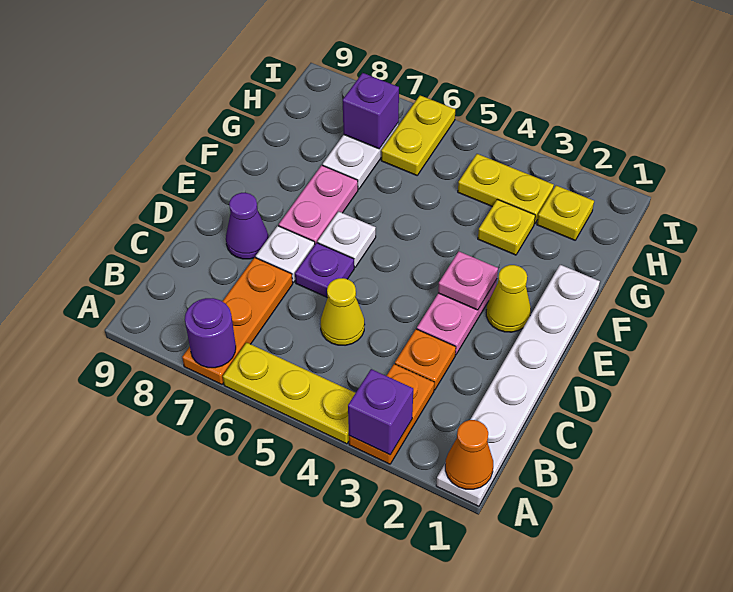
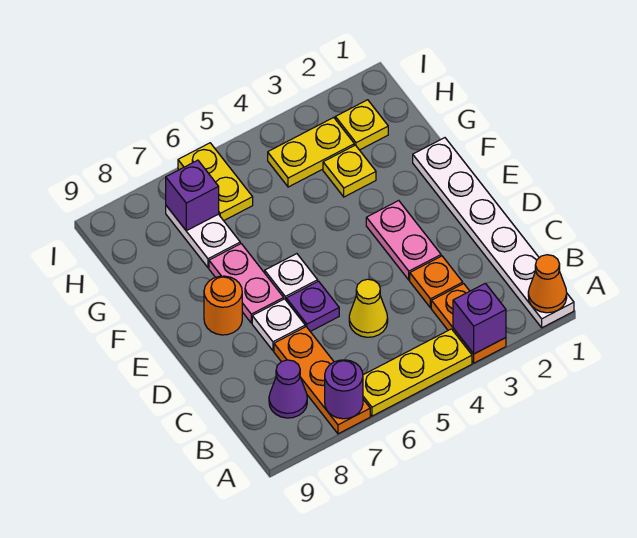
purple 1x1 cone [226,193,268,259] -> purple 1x1 cone moved to [269,360,307,418]
yellow 1x1 cone [486,265,531,332] -> none
pink 1x1 plate [438,251,498,310] -> none
none -> orange 1x1 round brick [204,276,242,335]

